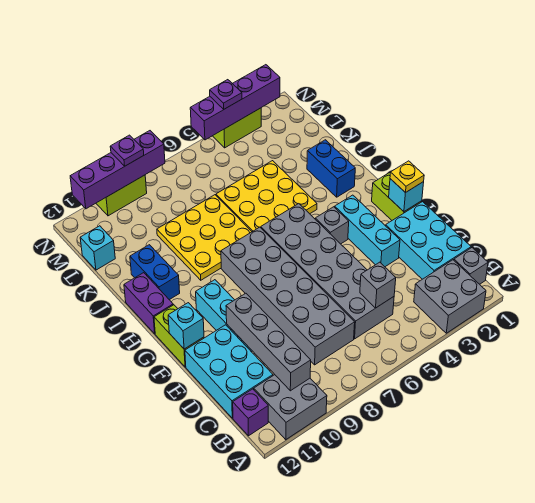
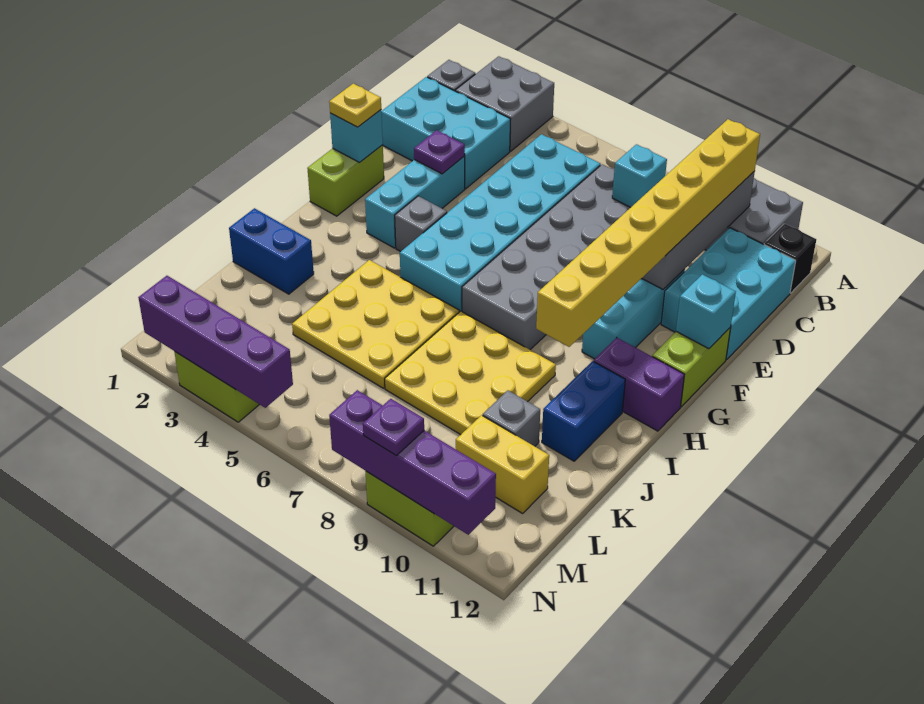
none -> yellow 1x8 brick [536,119,760,347]
purple 1x1 brick [233,389,268,436] -> black 1x1 brick [764,224,816,293]
cyan 2x3 brick [386,202,471,279] -> cyan 2x3 brick turned to [381,77,510,189]
grey 2x6 brick [261,204,394,339] -> cyan 2x6 brick [400,134,601,312]
grey 1x1 brick [360,262,396,308] -> grey 1x1 brick moved to [483,391,540,446]
purple 1x2 brick [124,273,173,334] -> purple 1x2 brick turned to [594,338,684,431]
blue 1x2 brick [307,140,355,197] -> blue 1x2 brick turned to [229,208,314,294]
none -> yellow 1x2 brick [456,415,549,513]
cyan 1x1 brick [80,226,115,270] -> cyan 1x1 brick moved to [612,144,667,207]
purple 1x1 plate [210,80,242,109] -> purple 1x1 plate moved to [414,130,465,174]

